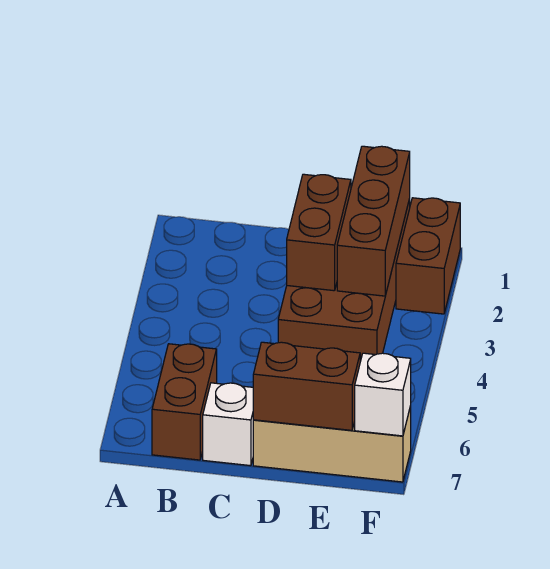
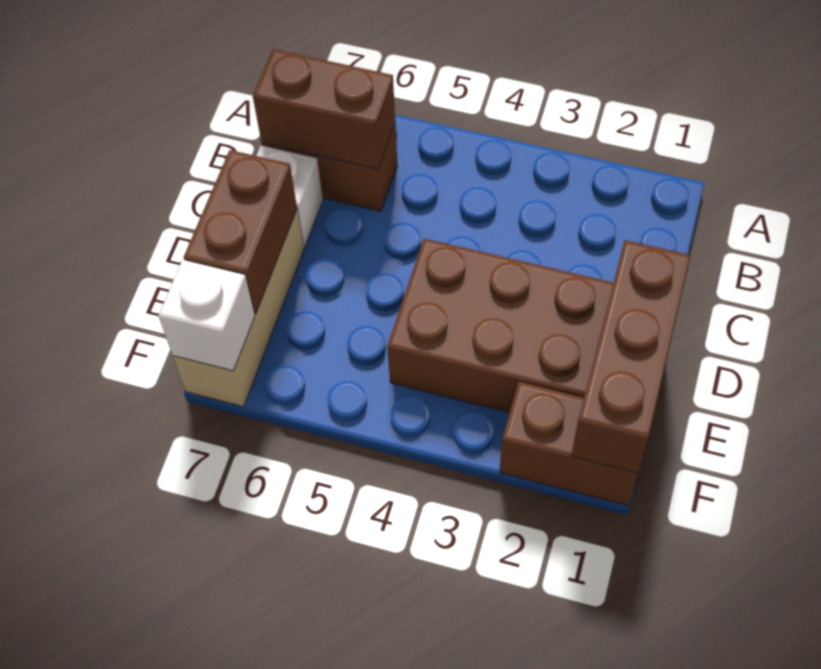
brown 1x2 brick [287,174,351,291] -> brown 1x2 brick moved to [253,49,395,169]
brown 1x3 brick [337,146,410,296] -> brown 1x3 brick turned to [571,240,691,473]

